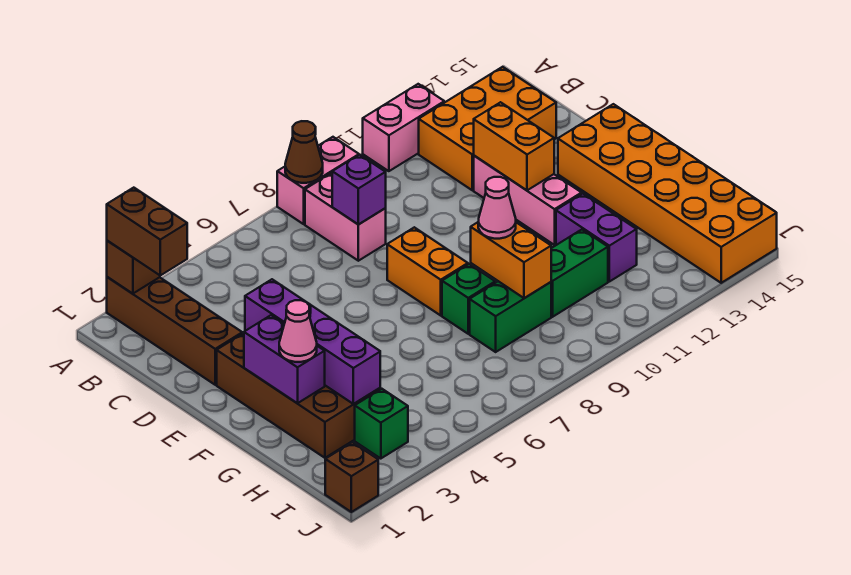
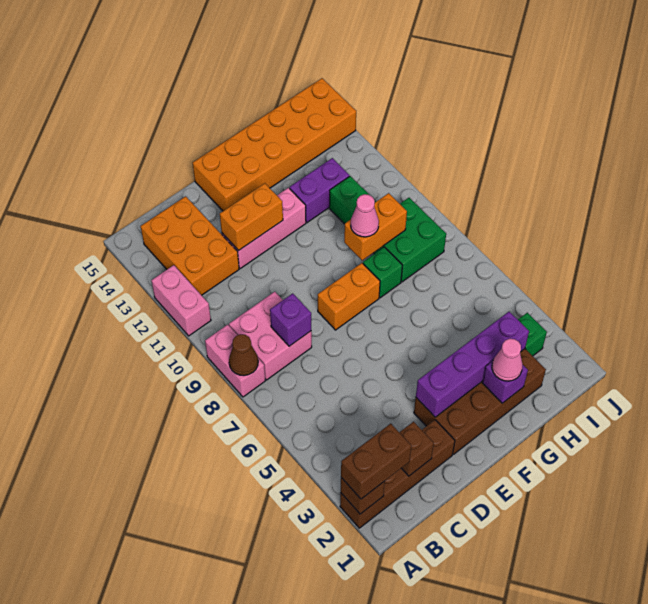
pink 1x2 brick [305,173,386,261] -> pink 2x2 brick [229,292,312,380]
purple 1x2 brick [244,315,325,403] -> purple 1x1 brick [482,361,528,403]
green 1x2 brick [470,281,551,352] -> green 2x2 brick [374,198,446,282]
brown 1x1 brick [325,442,378,512] -> brown 1x1 brick moved to [399,422,434,476]

